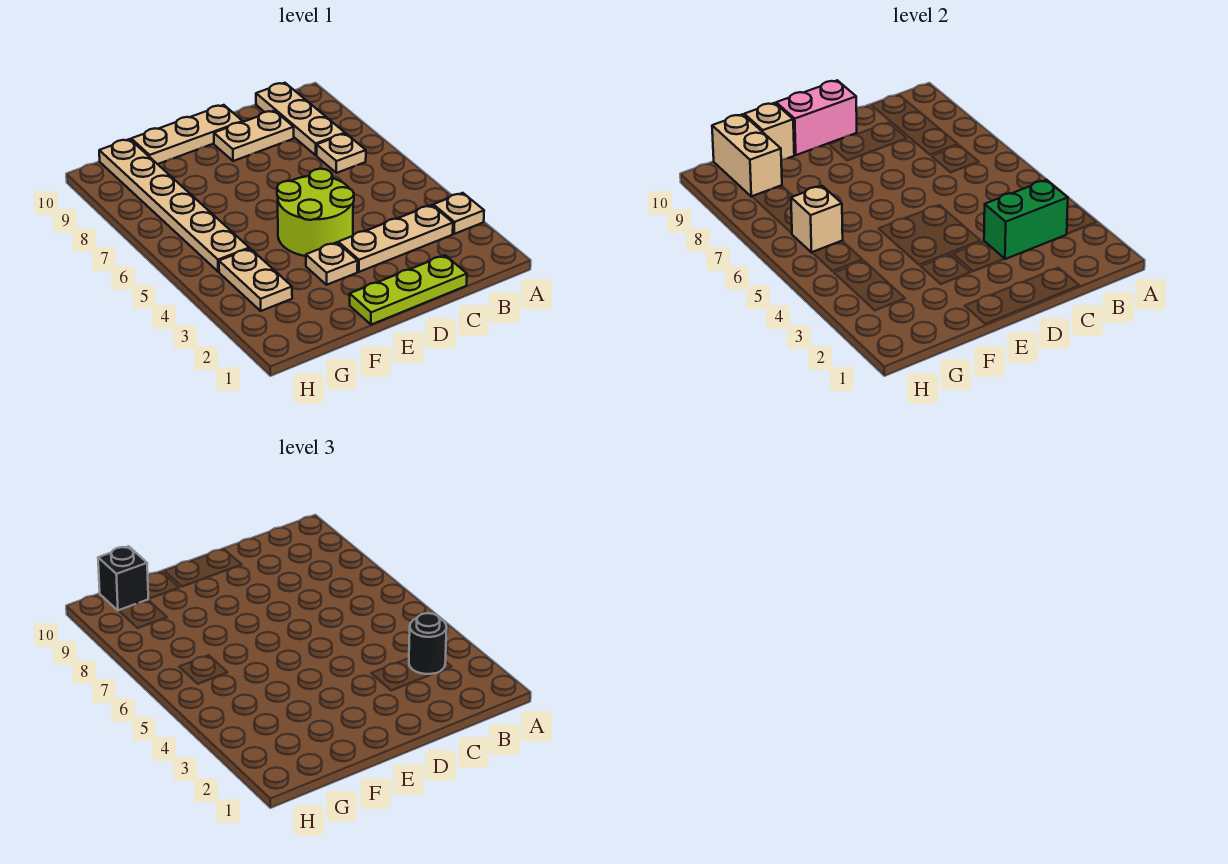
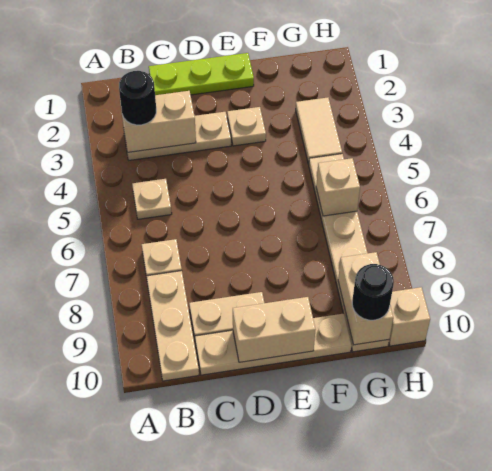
tan 1x1 plate [433,193,484,234] -> tan 1x1 plate moved to [132,179,172,219]
green 1x2 brick [984,180,1068,259] -> tan 1x2 brick [120,91,196,152]
lime 2x2 round brick [277,169,354,256] -> none
tan 1x3 plate [131,105,243,164] -> tan 1x4 plate [195,313,352,375]
pink 1x2 brick [776,80,857,155] -> tan 1x2 brick [233,297,316,362]
tan 1x1 brick [744,103,794,160] -> tan 1x1 brick moved to [389,287,430,346]
tan 1x2 plate [219,249,292,311] -> tan 1x2 tile [296,98,342,164]
black 1x1 brick [98,546,148,611] -> black 1x1 round brick [352,264,394,320]

